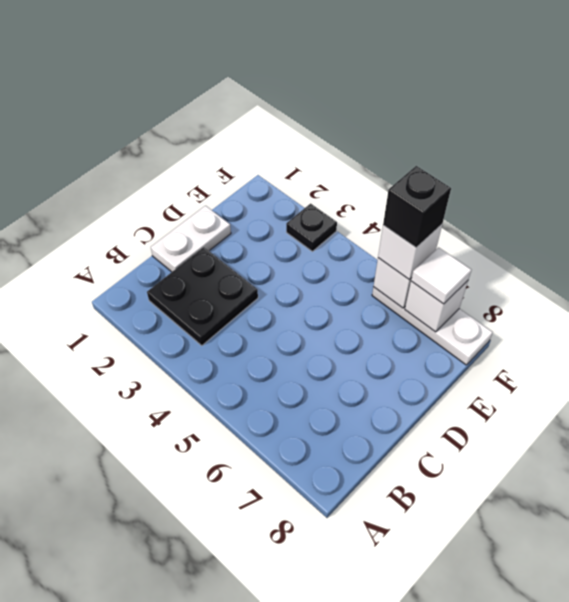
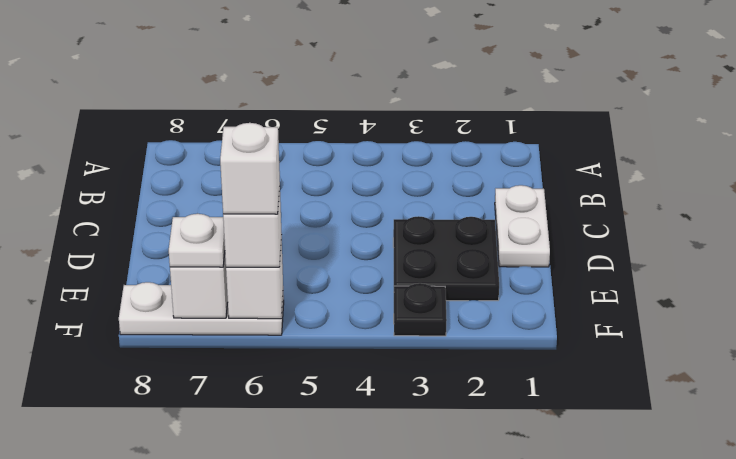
black 2x2 plate [147,247,258,346] -> black 2x2 plate moved to [393,216,499,301]
black 1x1 brick [383,166,451,248] -> white 1x1 brick [220,123,280,214]
white 1x1 tile [411,247,471,304] -> white 1x1 plate [169,214,225,267]

